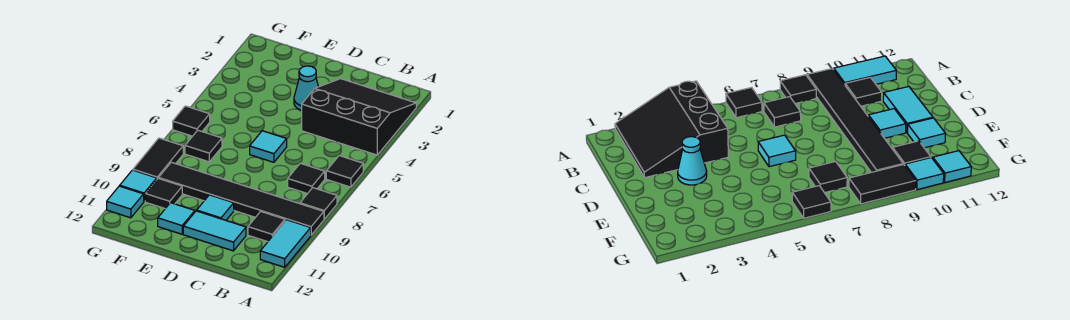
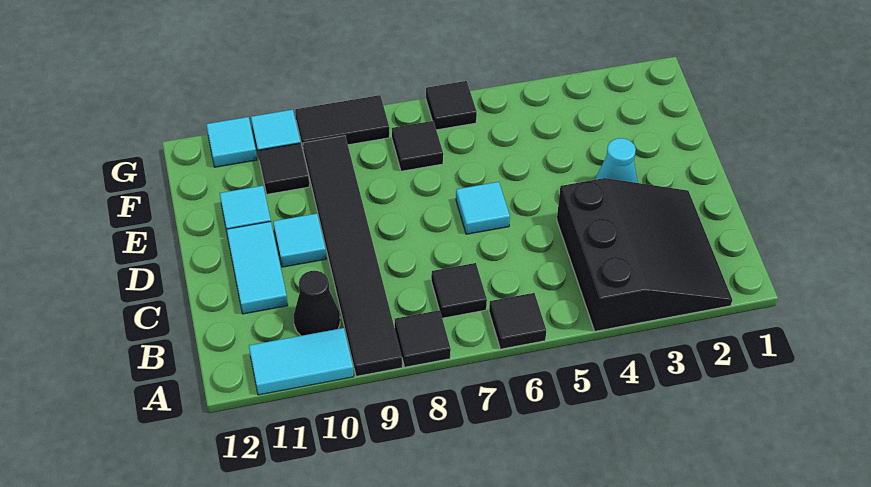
black 1x1 tile [248,211,285,242] -> black 1x1 cone [294,271,340,336]

